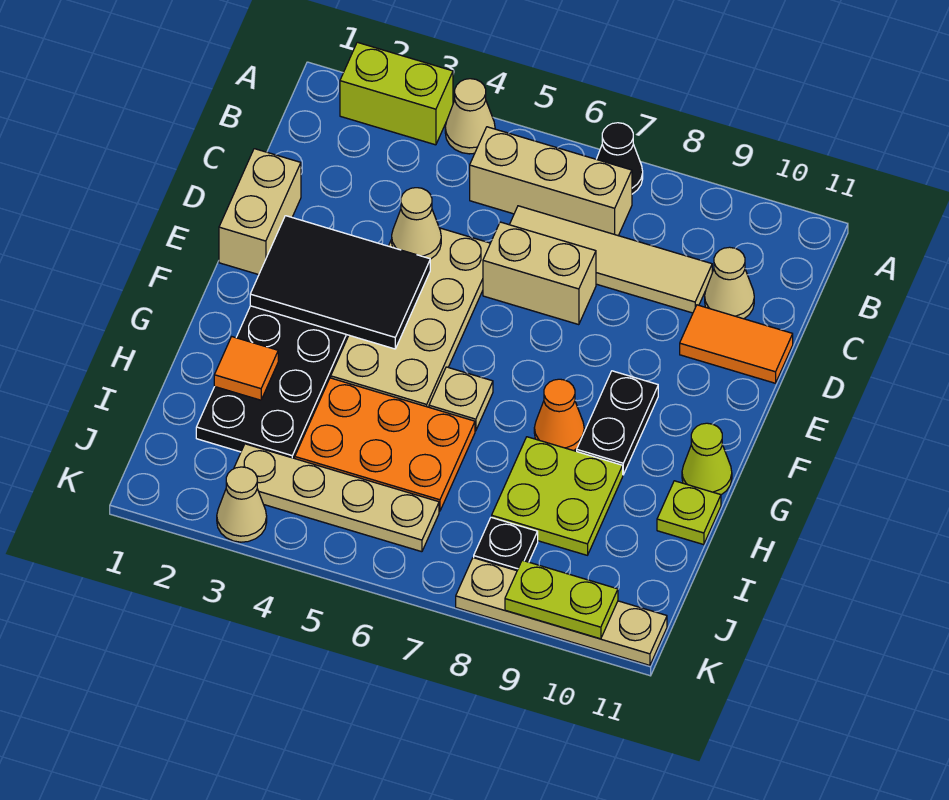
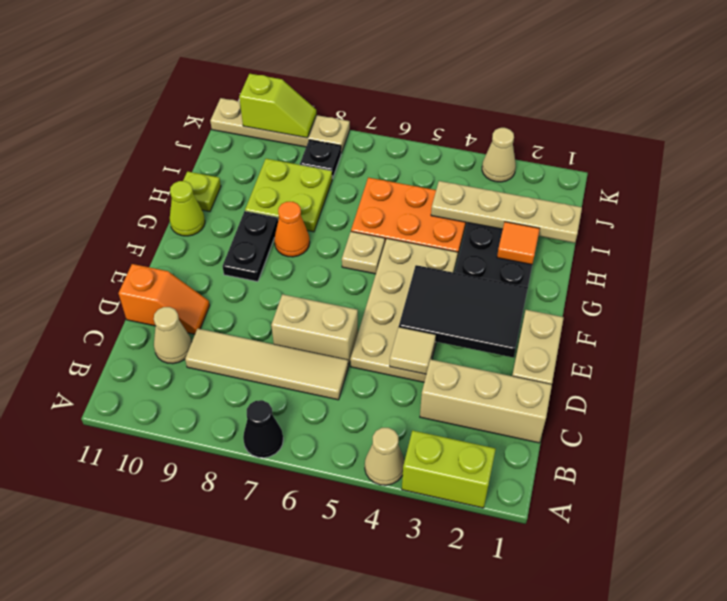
tan 1x3 brick [470,127,632,236] -> tan 1x3 brick moved to [420,359,552,443]
tan 1x1 cone [392,188,441,259] -> tan 1x1 tile [390,327,436,374]
orange 1x2 tile [680,305,793,383] -> orange 1x2 slope [119,264,210,334]
tan 1x4 plate [234,444,439,552] -> tan 1x4 plate moved to [431,181,582,243]
lime 1x2 plate [505,560,618,639] -> lime 1x2 slope [239,74,316,138]

